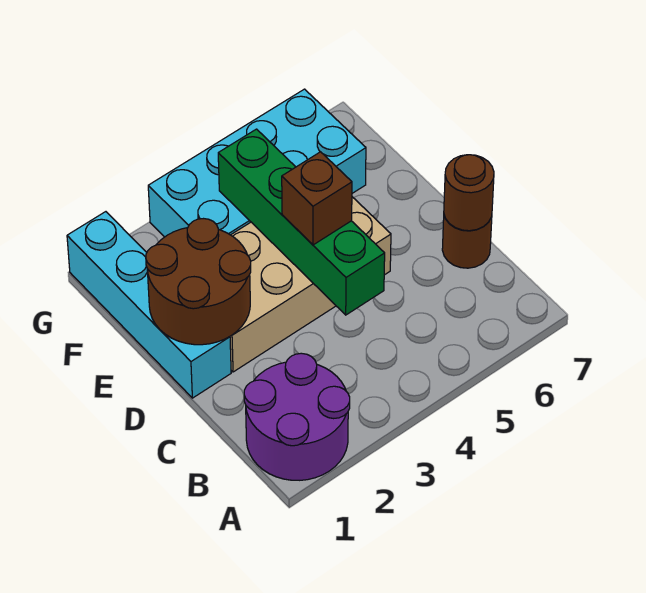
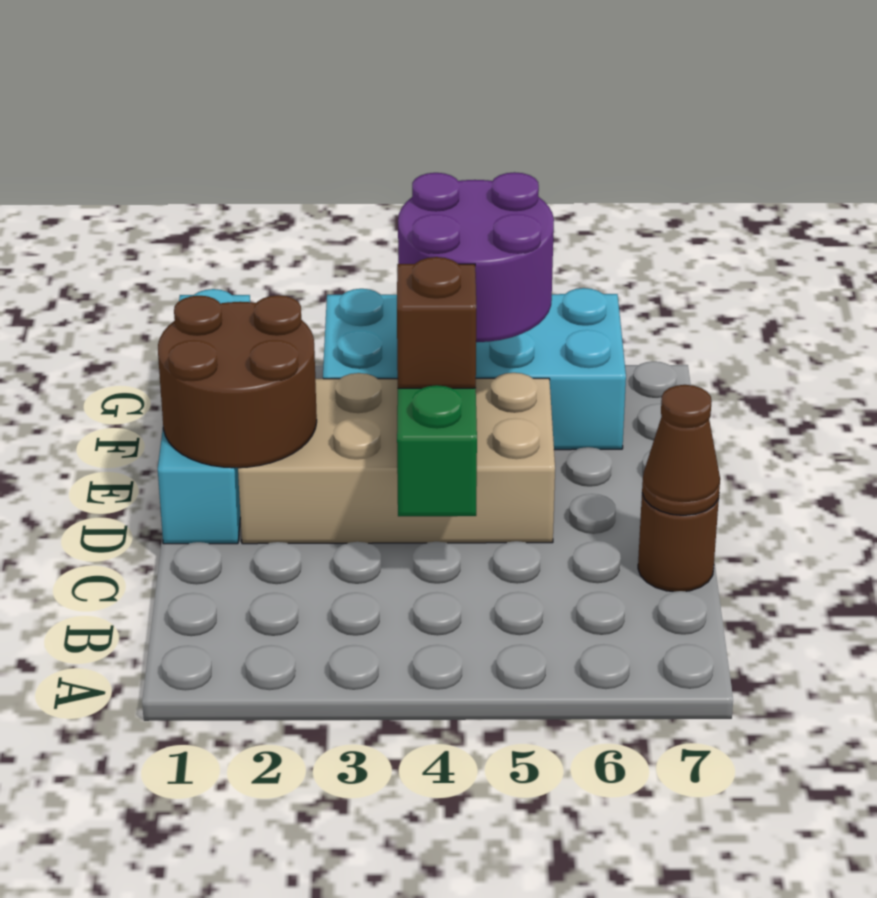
purple 2x2 round brick [244,353,350,480] -> purple 2x2 round brick moved to [398,172,554,342]
brown 1x1 round brick [444,155,494,231] -> brown 1x1 cone [642,385,720,515]

